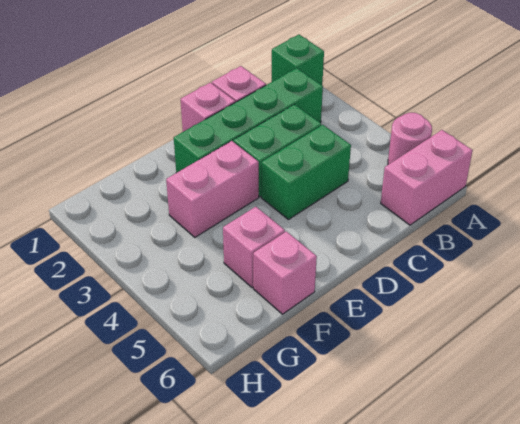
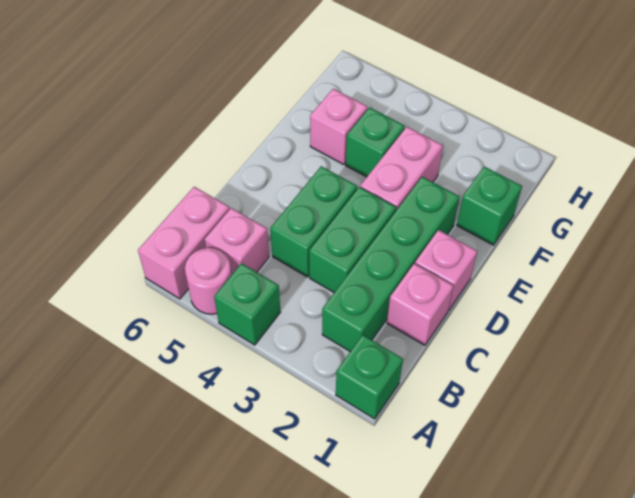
none -> green 1x1 brick [214,263,280,345]
none -> green 1x1 brick [457,167,522,245]
none -> green 1x1 brick [346,107,405,177]
pink 1x1 brick [253,231,317,314] -> pink 1x1 brick moved to [205,208,269,274]

